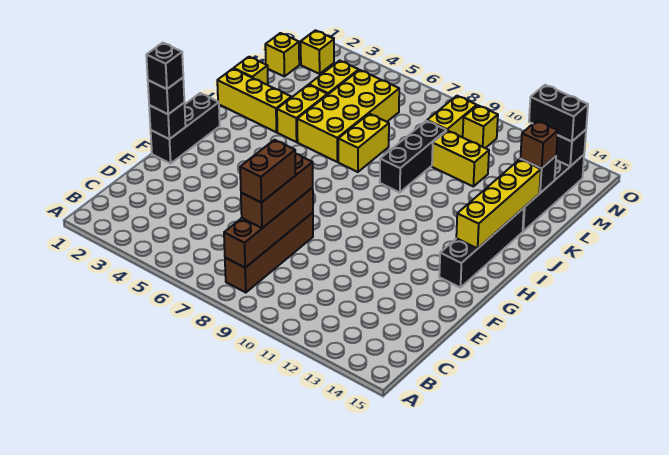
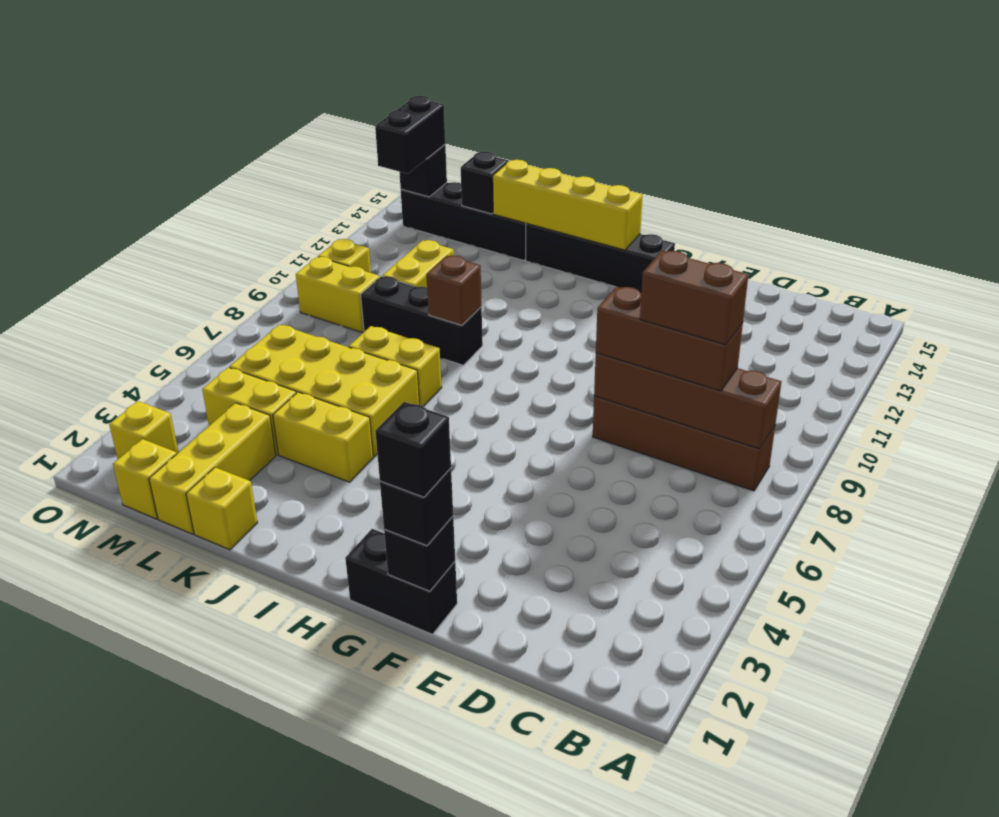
black 1x3 brick [151,93,220,163] -> black 1x2 brick [345,529,457,634]
yellow 1x3 brick [217,69,291,132] -> yellow 1x3 brick moved to [149,403,276,534]
brown 1x1 brick [521,121,558,168] -> brown 1x1 brick moved to [426,255,482,325]

